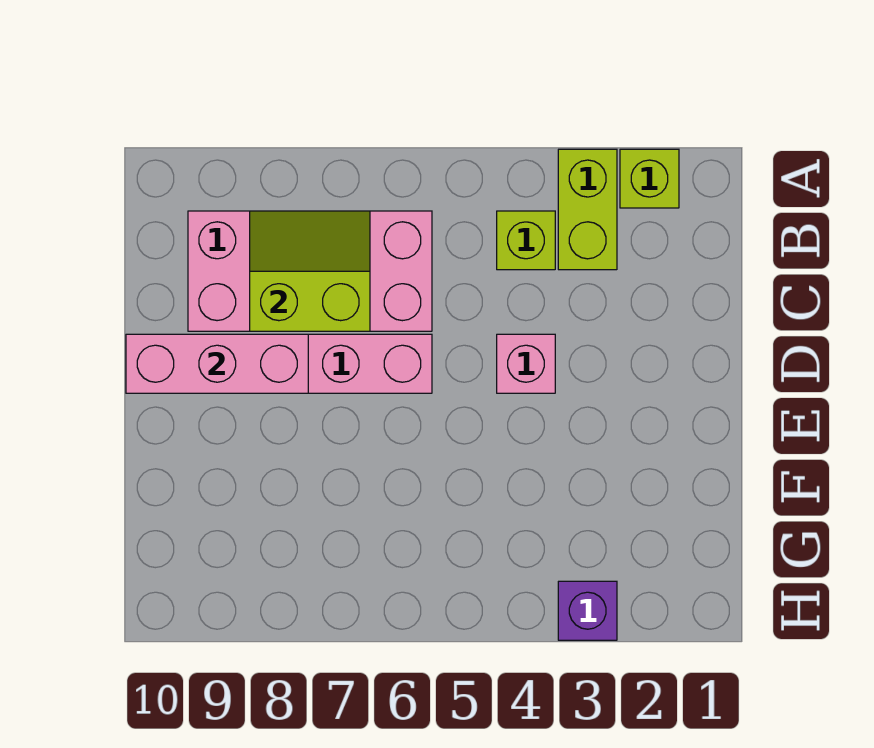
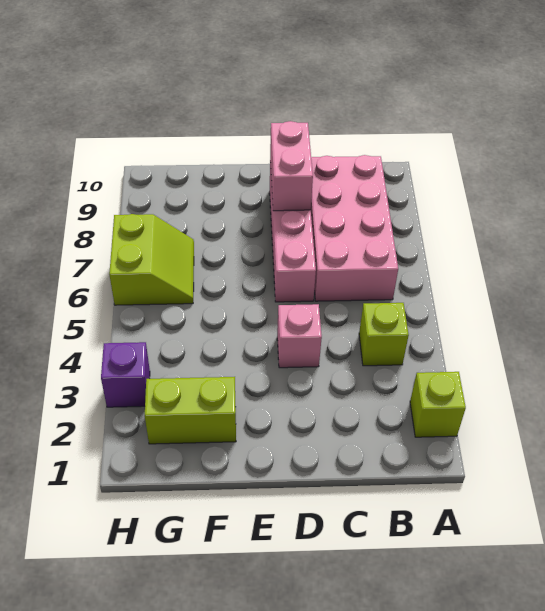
lime 1x2 brick [558,149,617,270] -> lime 1x2 brick moved to [145,377,236,444]
lime 2x2 slope [250,211,370,331] -> lime 2x2 slope moved to [109,214,194,305]
pink 1x3 brick [126,334,308,393] -> pink 1x2 brick [270,121,313,211]

